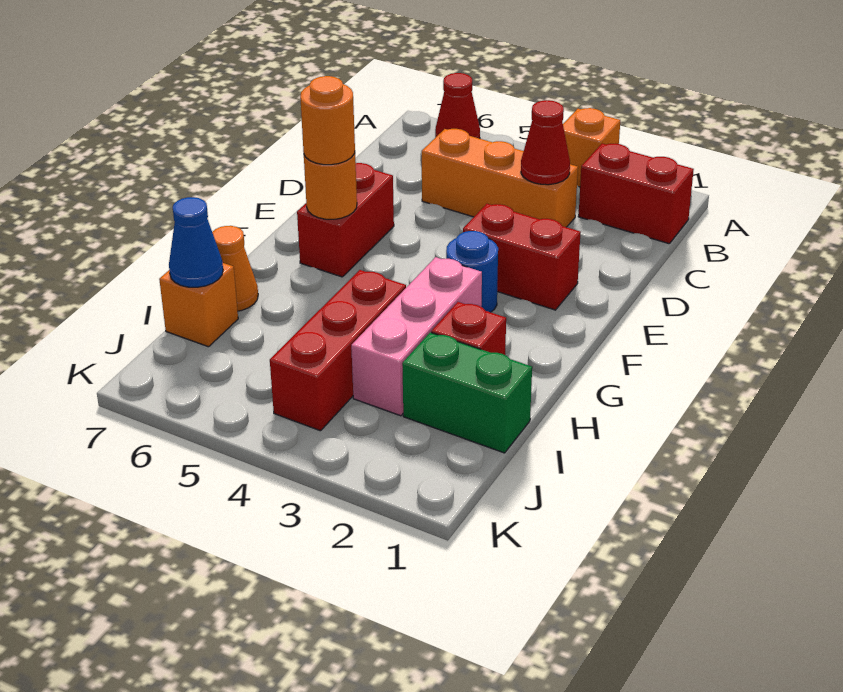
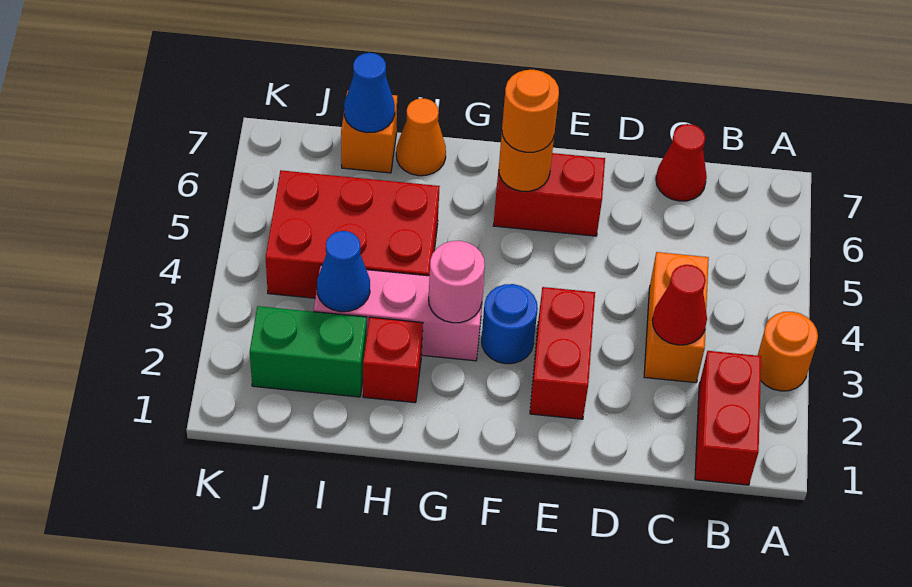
orange 1x1 brick [563,108,620,187] -> orange 1x1 round brick [758,312,818,391]
red 1x1 cone [435,73,480,139] -> red 1x1 cone moved to [656,124,707,201]
orange 1x3 brick [422,129,578,227] -> orange 1x2 brick [644,252,709,383]
none -> pink 1x1 round brick [429,241,485,323]
red 1x3 brick [270,270,406,431] -> red 2x3 brick [266,170,440,298]
green 1x2 brick [402,332,532,453] -> green 1x2 brick turned to [250,306,367,397]
none -> blue 1x1 cone [317,231,370,312]

